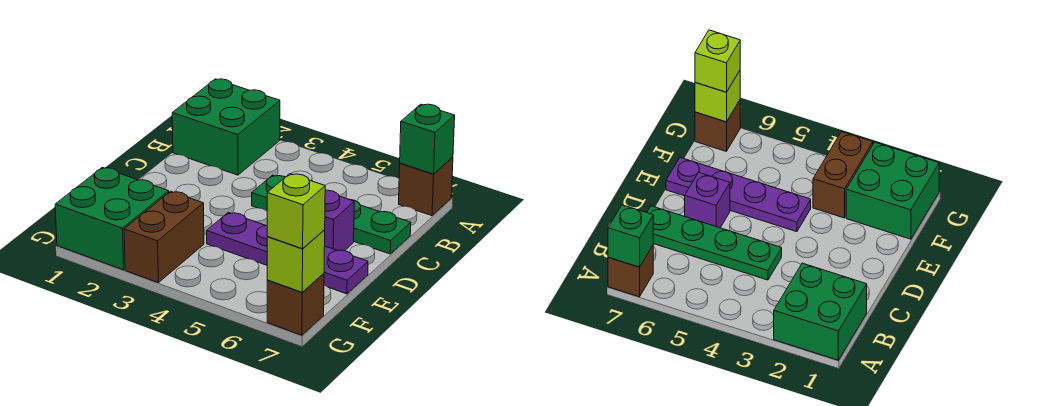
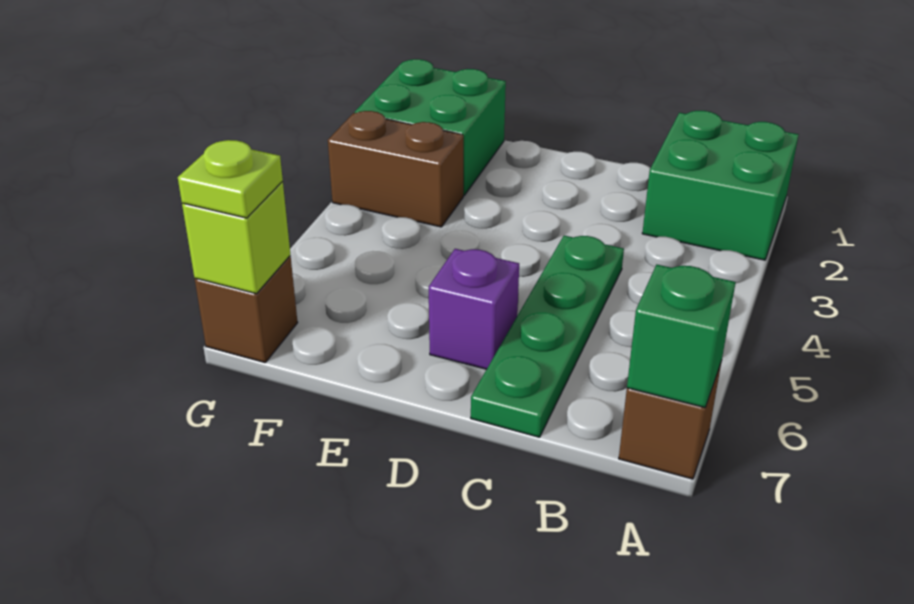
purple 1x4 plate [207,212,368,294] -> none
lime 1x1 brick [267,174,325,249] -> lime 1x1 plate [178,140,283,218]

